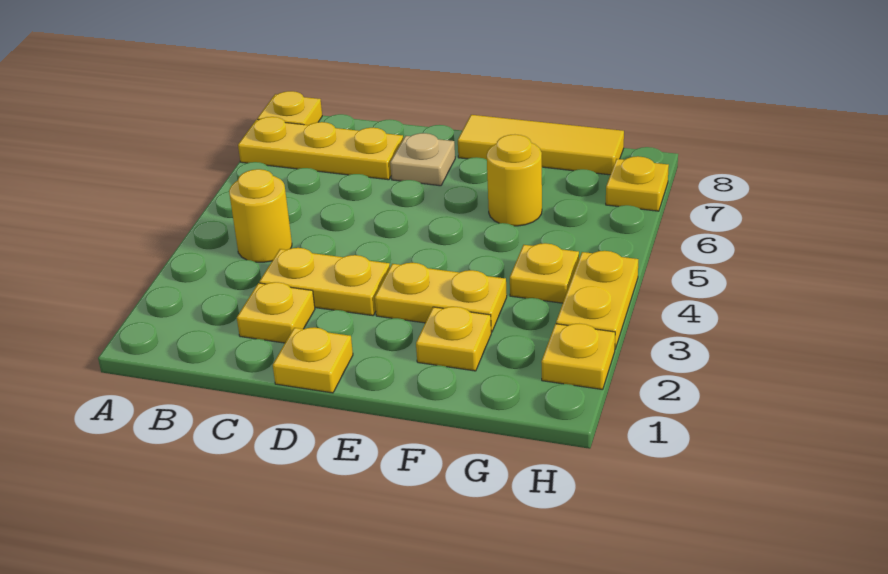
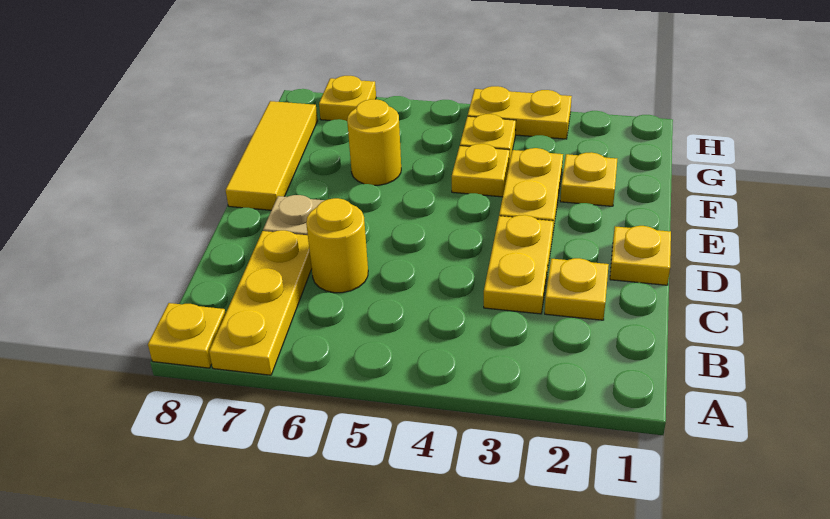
yellow 1x1 round brick [229,169,292,262] -> yellow 1x1 round brick moved to [306,198,368,293]
yellow 1x1 plate [541,324,615,390] -> yellow 1x1 plate moved to [452,144,510,197]

